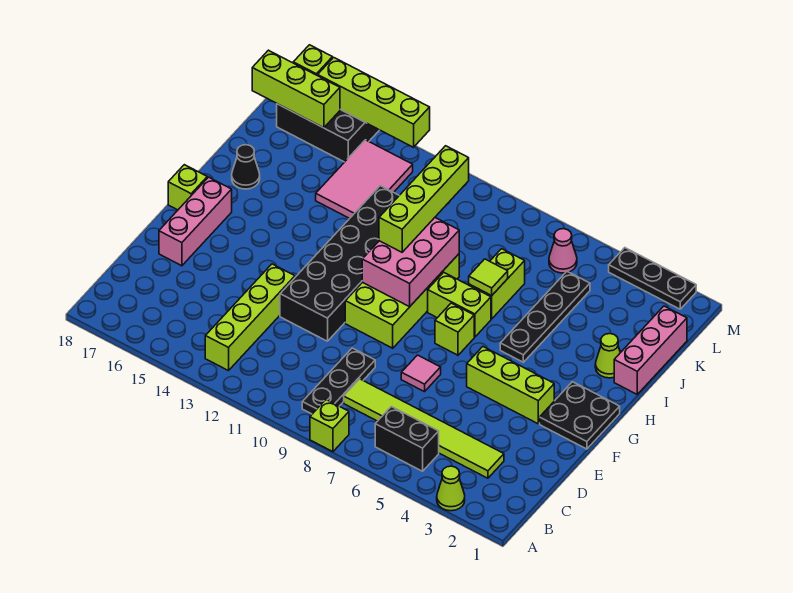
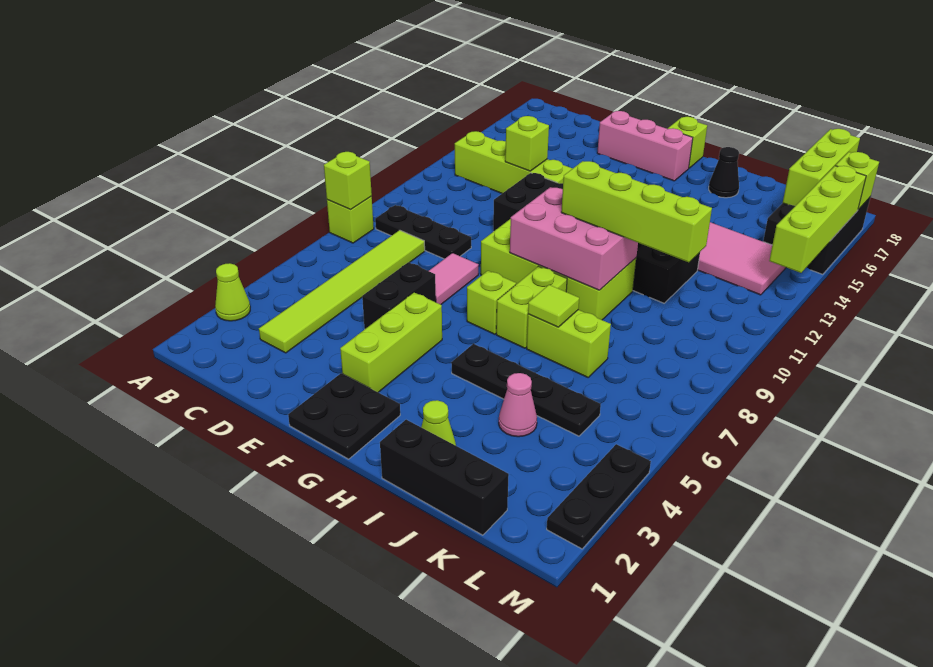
none -> lime 1x1 brick [324,152,372,210]
black 1x2 brick [375,407,439,471] -> black 1x2 brick moved to [362,262,436,329]
none -> lime 1x1 brick [505,116,549,171]
pink 1x1 tile [401,355,441,392] -> pink 1x2 tile [429,253,478,305]
pink 1x3 brick [614,306,687,394] -> black 1x3 brick [380,420,509,535]
pink 1x1 cone [549,229,577,273] -> pink 1x1 cone moved to [499,373,537,437]

